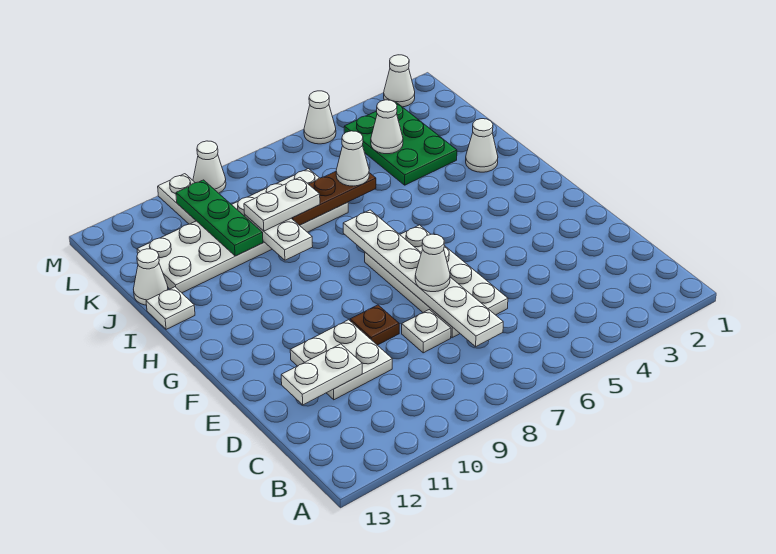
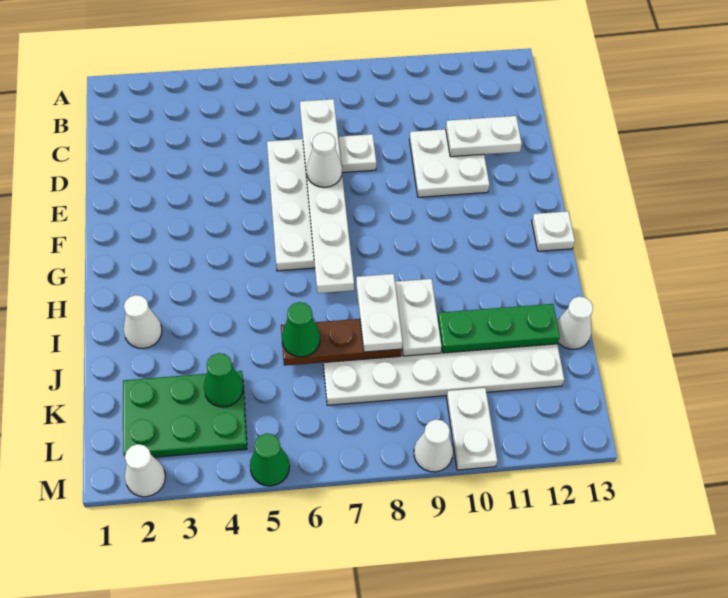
brown 1x1 plate [350,305,399,345] -> none
white 1x1 plate [146,287,195,329] -> white 1x1 plate moved to [532,211,575,251]
green 2x3 plate [344,102,457,185] -> green 2x3 plate turned to [123,371,247,457]
white 1x1 cone [336,131,369,186] -> green 1x1 cone [282,302,320,357]
white 1x2 plate [244,177,320,231] -> white 1x2 plate turned to [356,274,403,352]
green 1x3 plate [176,180,263,256] -> green 1x3 plate turned to [438,304,560,353]
white 1x1 cone [371,100,403,154] -> green 1x1 cone [204,353,243,407]
white 1x1 cone [304,91,336,144] -> green 1x1 cone [250,433,289,486]

